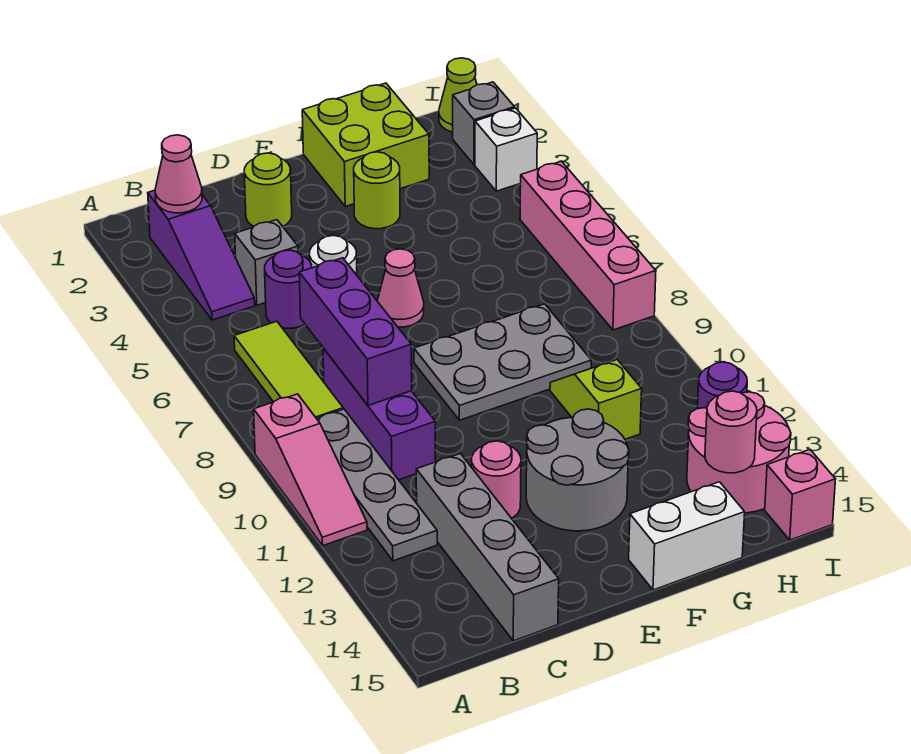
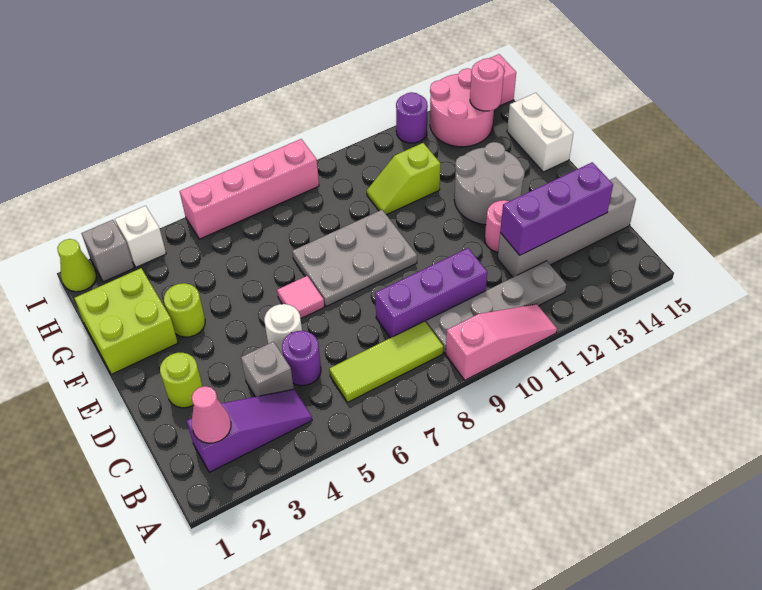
purple 1x3 brick [299,258,412,405] -> purple 1x3 brick moved to [500,162,613,255]
pink 1x1 cone [377,249,424,327] -> pink 1x1 tile [277,276,324,319]
grey 2x3 plate [414,304,591,420] -> grey 2x3 plate turned to [292,210,417,307]

